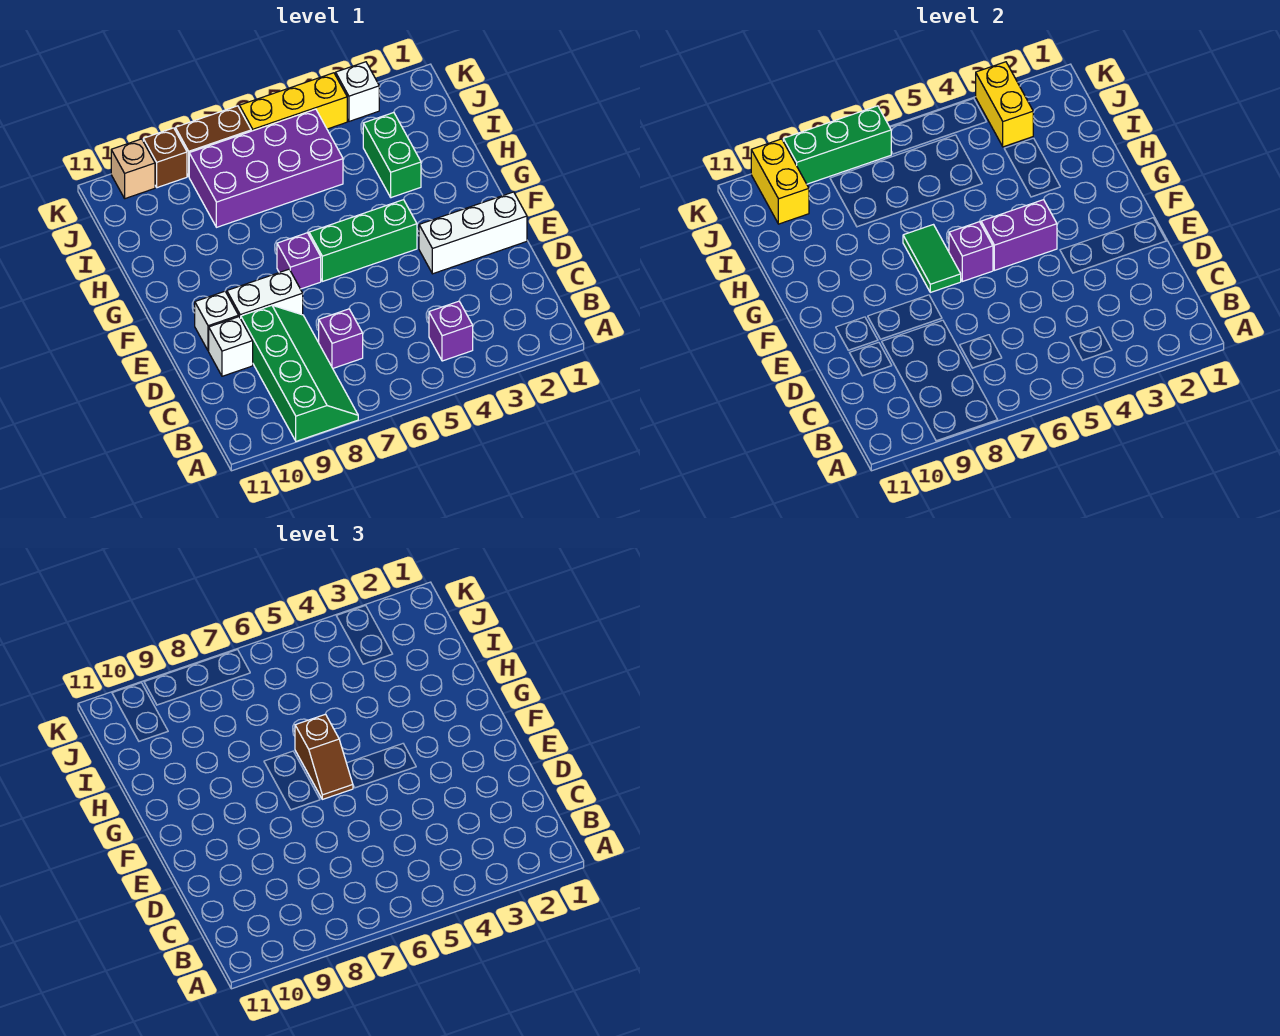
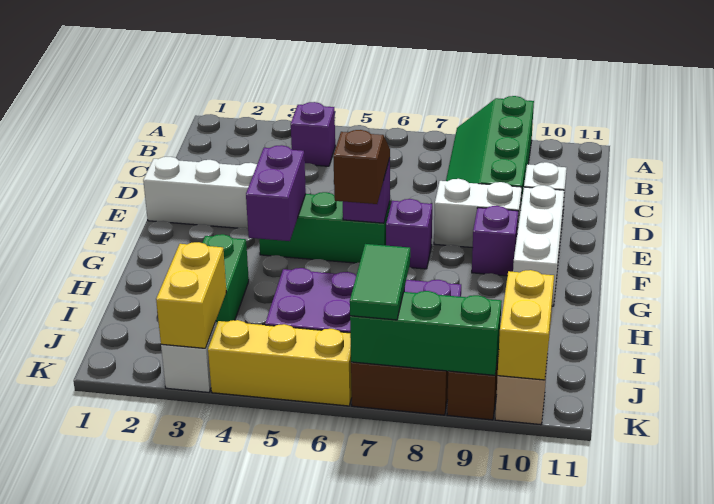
purple 1x1 brick [319,309,363,368] -> purple 1x1 brick moved to [472,206,518,276]
white 1x1 brick [195,291,239,351] -> white 1x3 brick [513,185,564,306]
purple 1x2 brick [981,200,1057,270] -> purple 1x2 brick turned to [246,145,306,241]
green 1x2 tile [903,225,961,292] -> green 1x2 tile moved to [350,244,410,320]

